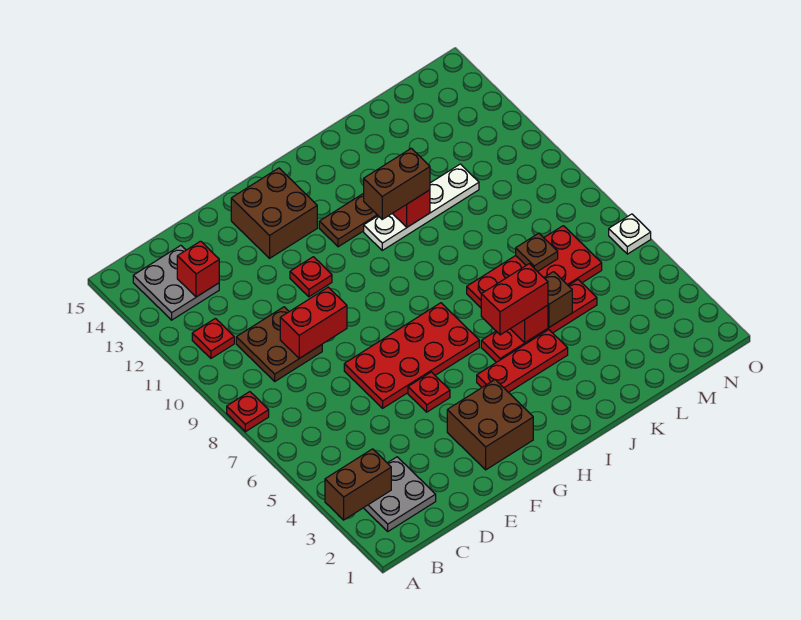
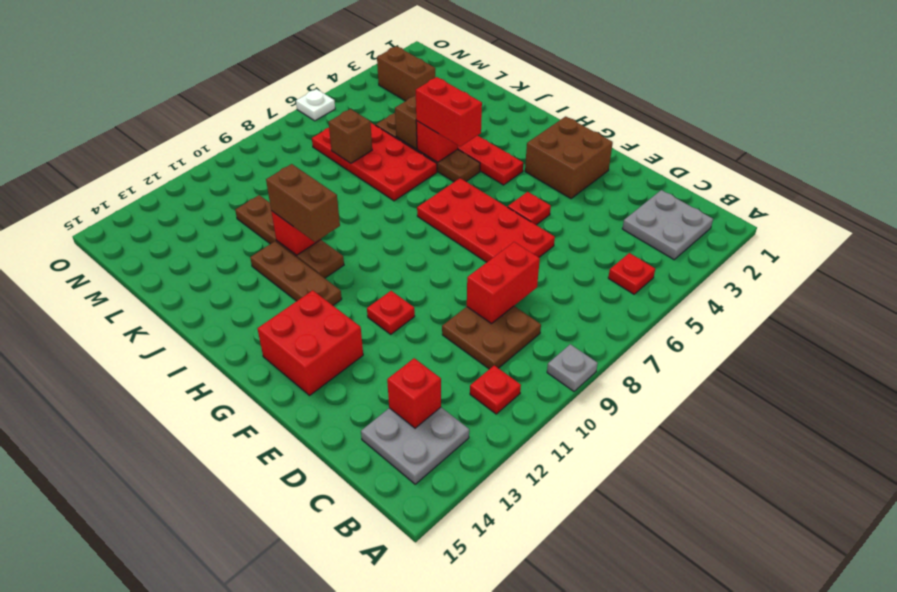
brown 1x2 brick [325,449,391,520] -> brown 1x2 brick moved to [377,46,435,101]
red 1x1 plate [227,392,269,432] -> red 1x1 plate moved to [608,253,655,294]
none -> grey 1x1 plate [547,344,598,391]
red 1x2 brick [280,287,347,358] -> red 1x2 brick turned to [467,242,540,324]
brown 2x2 brick [231,168,317,258] -> red 2x2 brick [257,290,363,395]
red 1x4 plate [481,280,597,362] -> brown 1x4 plate [376,113,480,182]
white 1x4 plate [364,164,479,250] -> brown 1x4 plate [235,195,344,278]
brown 1x1 plate [516,233,558,272] -> brown 1x1 brick [329,109,372,163]

